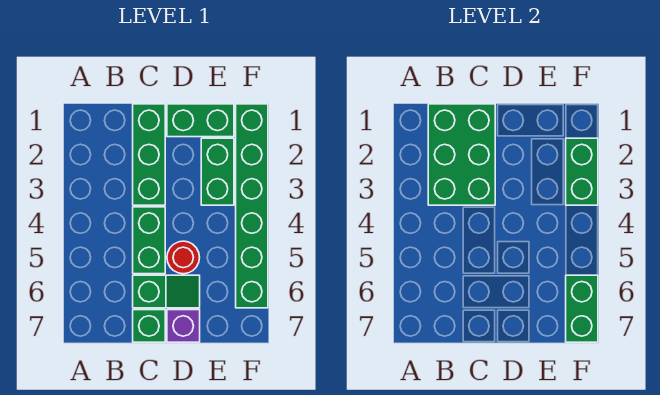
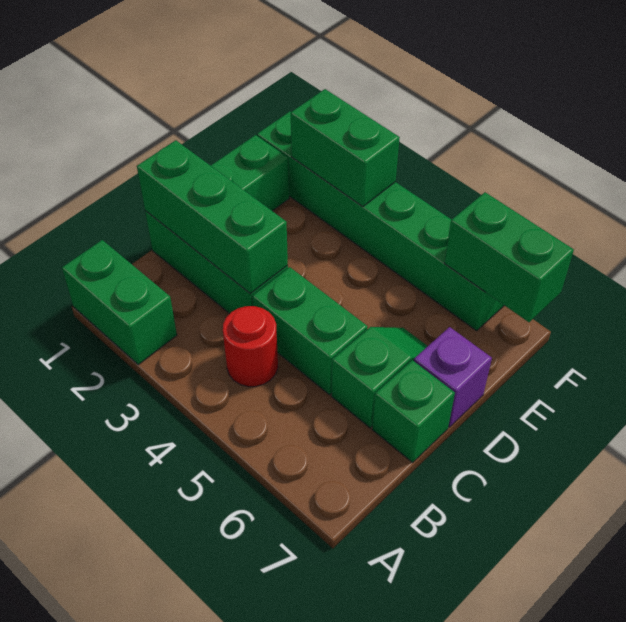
green 2x3 brick [428,104,495,205] -> green 1x3 brick [137,140,288,294]
red 1x1 round brick [167,241,200,274] -> red 1x1 round brick moved to [223,306,278,387]
green 1x2 brick [201,138,234,205] -> green 1x2 brick moved to [62,240,177,365]

